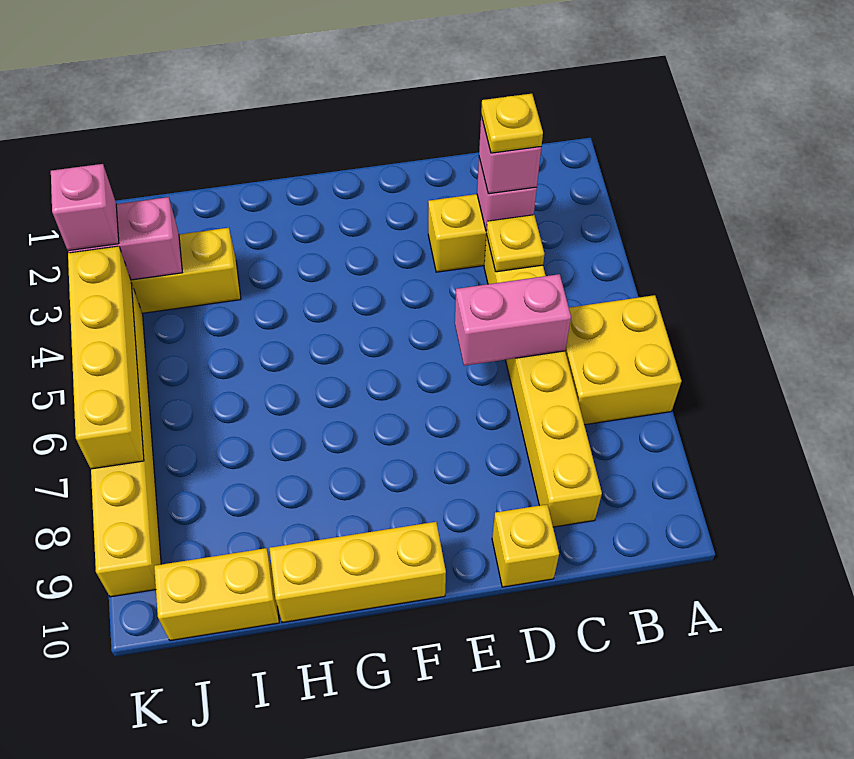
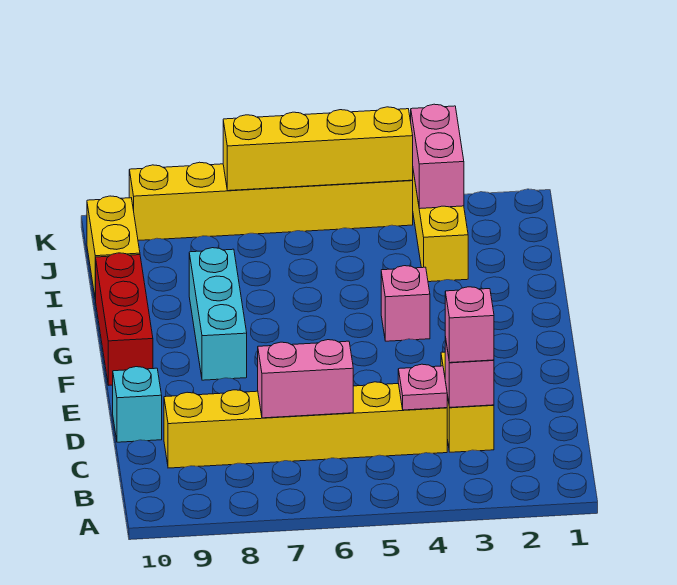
yellow 2x2 brick [565,295,681,425] -> none
yellow 1x1 plate [481,94,543,153] -> none
yellow 1x1 plate [486,215,544,272] -> pink 1x1 plate [398,364,447,410]
pink 1x2 brick [455,274,571,366] -> pink 1x2 brick turned to [258,340,353,418]
yellow 1x1 brick [492,504,559,587] -> cyan 1x1 brick [113,367,162,442]
none -> cyan 1x3 brick [189,248,247,380]
yellow 1x3 brick [270,522,446,623] -> red 1x3 brick [96,253,153,385]
pink 1x1 brick [51,164,119,251] -> pink 1x1 brick moved to [381,266,430,341]

